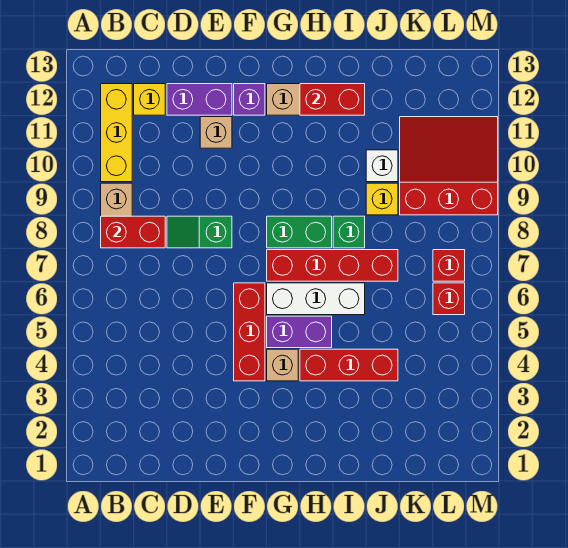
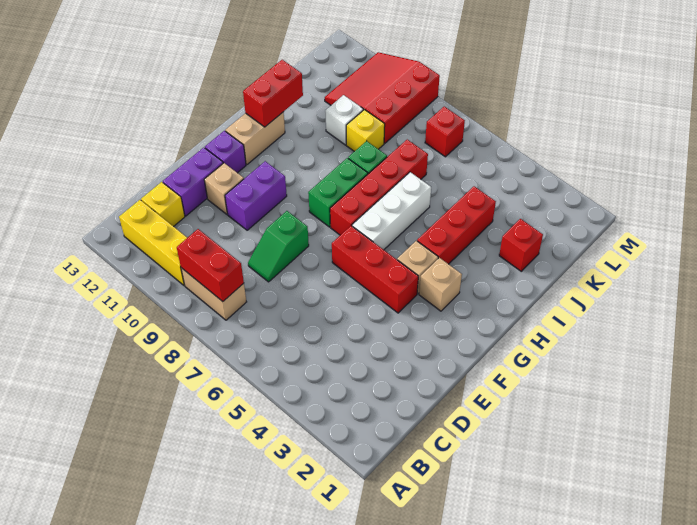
red 1x2 brick [101,216,165,248] -> red 1x2 brick turned to [177,229,244,301]
none -> tan 1x1 brick [419,258,462,311]
purple 1x2 brick [267,316,332,348] -> purple 1x2 brick moved to [225,161,287,230]
red 1x1 brick [433,283,465,315] -> red 1x1 brick moved to [499,219,543,271]

